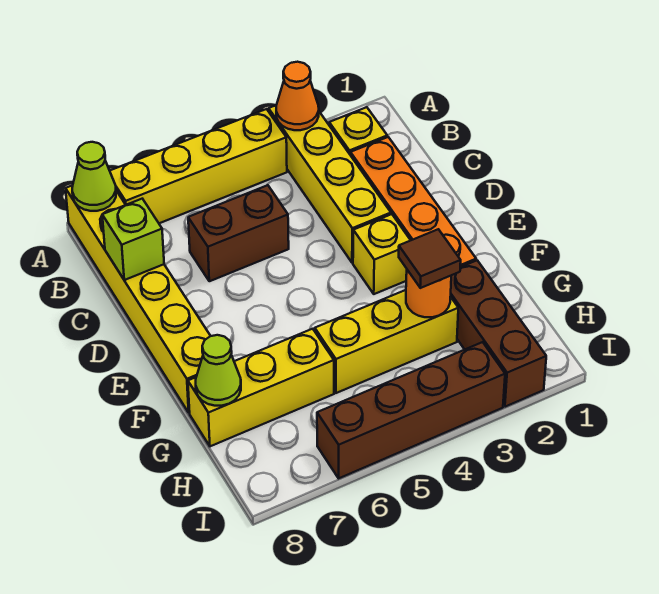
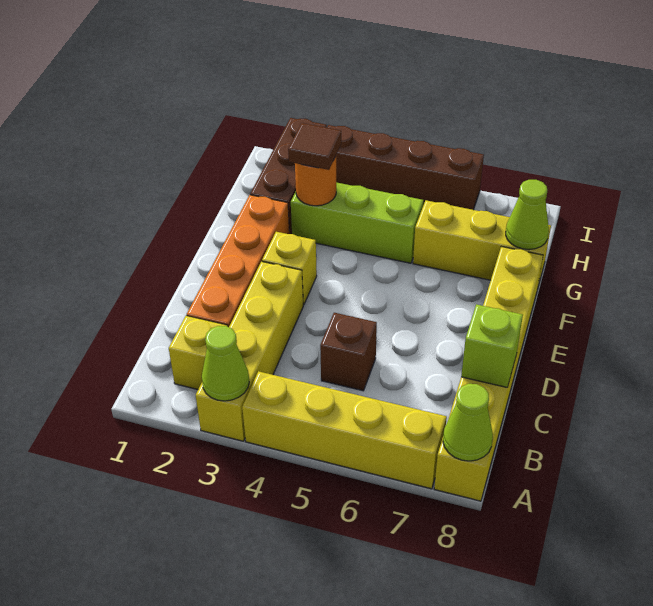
orange 1x1 cone [276,62,319,130] -> lime 1x1 cone [202,326,249,401]
brown 1x2 brick [188,185,289,281] -> brown 1x1 brick [320,313,377,391]
yellow 1x3 brick [315,290,458,393] -> lime 1x3 brick [291,182,423,263]

